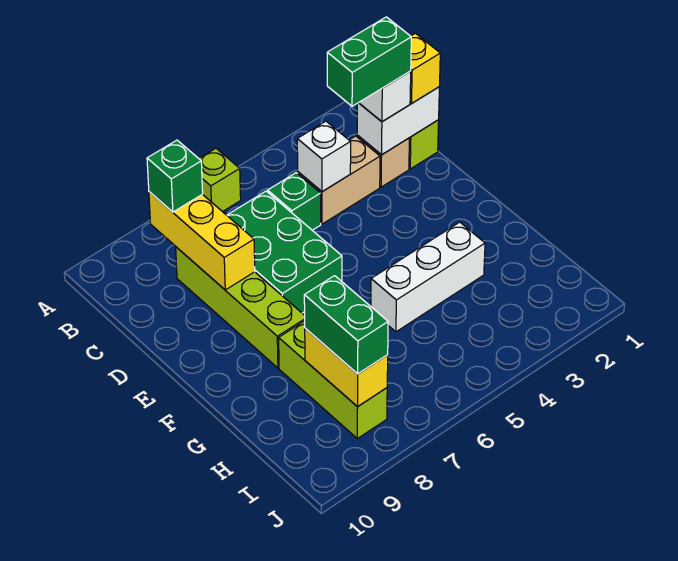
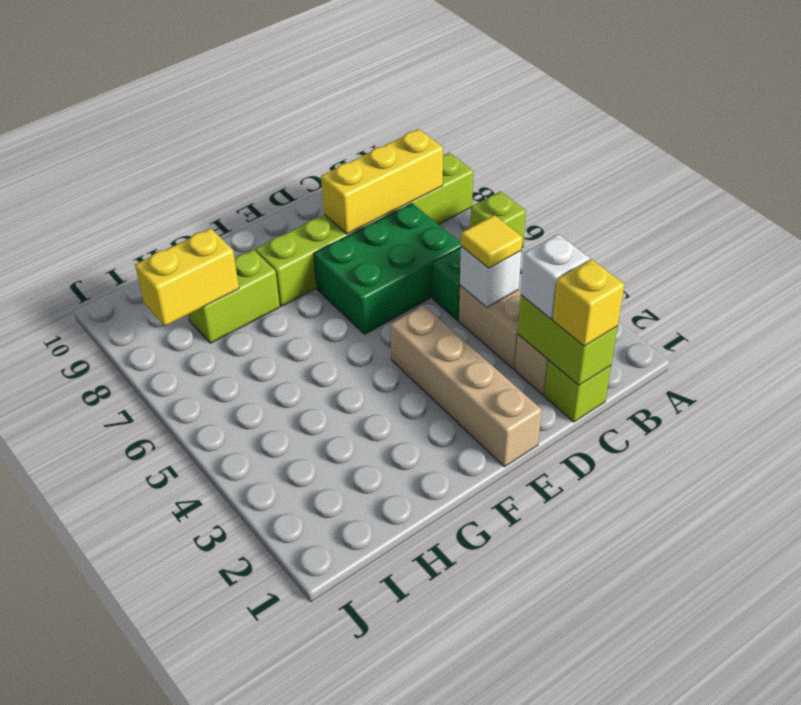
green 1x1 brick [147,140,203,212] -> none
white 1x2 brick [357,87,439,155] -> lime 1x2 brick [518,295,618,385]
green 1x2 brick [327,17,411,106] -> none
none -> yellow 1x1 tile [461,215,523,268]
lime 1x4 brick [176,247,305,368] -> lime 1x6 brick [255,153,473,306]
none -> tan 1x4 brick [390,305,542,467]
white 1x3 brick [371,222,485,332] -> none
lime 1x3 brick [279,321,387,438] -> lime 1x2 brick [188,250,280,343]
green 1x2 brick [304,276,388,374] -> none

